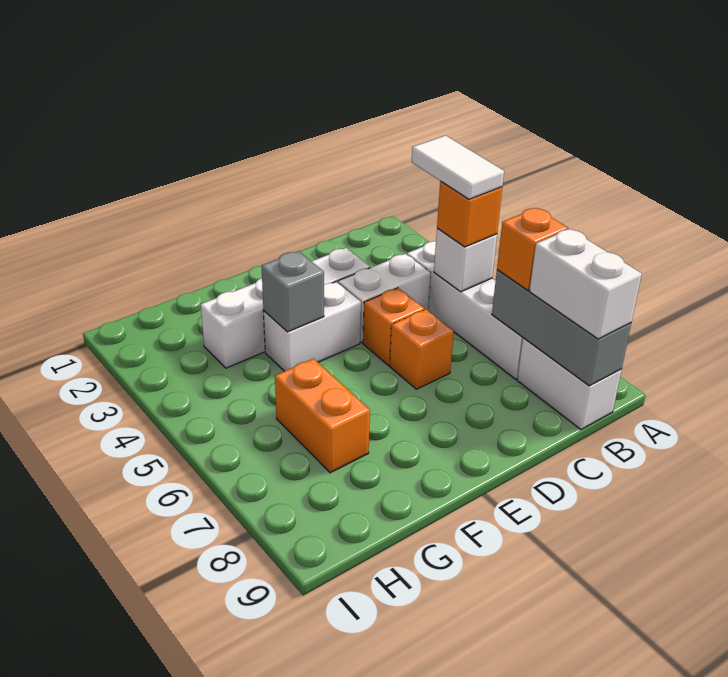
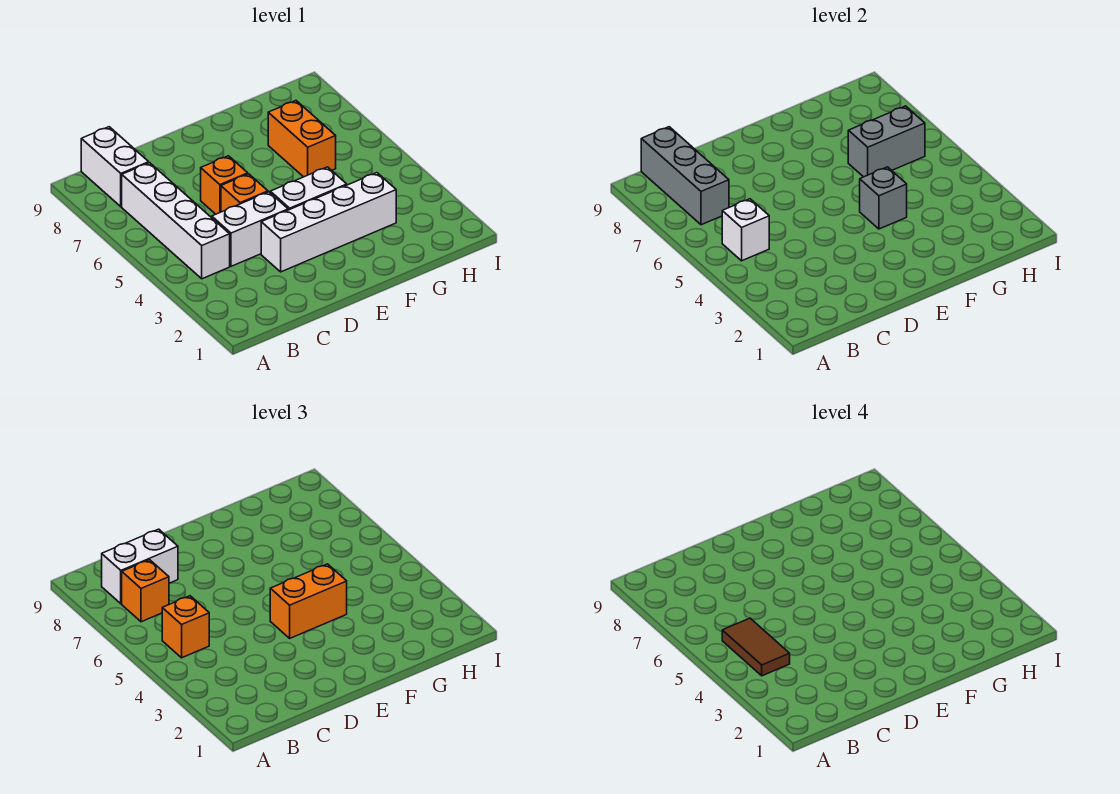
white 1x2 tile [412,135,504,199] -> brown 1x2 tile [722,618,790,676]
white 1x2 brick [529,229,642,339] -> white 1x2 brick turned to [102,529,178,604]
none -> orange 1x2 brick [270,564,347,638]
none -> grey 1x2 brick [848,106,925,177]

